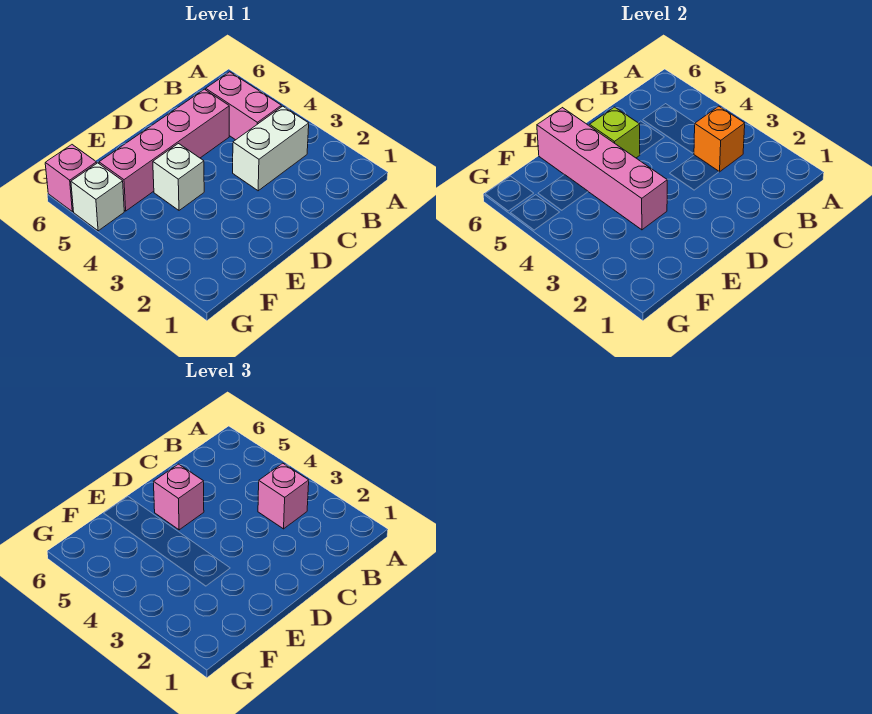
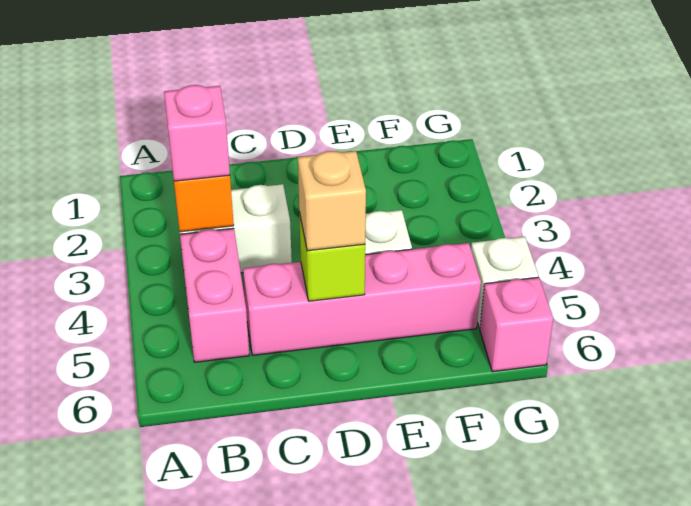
pink 1x1 brick [154,464,204,530] -> tan 1x1 brick [298,151,366,251]
pink 1x4 brick [537,108,667,230] -> none

